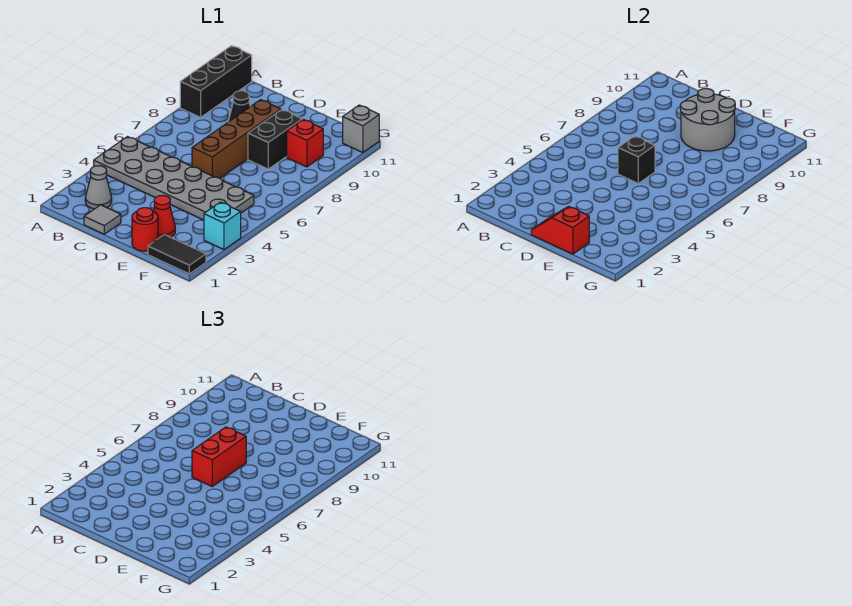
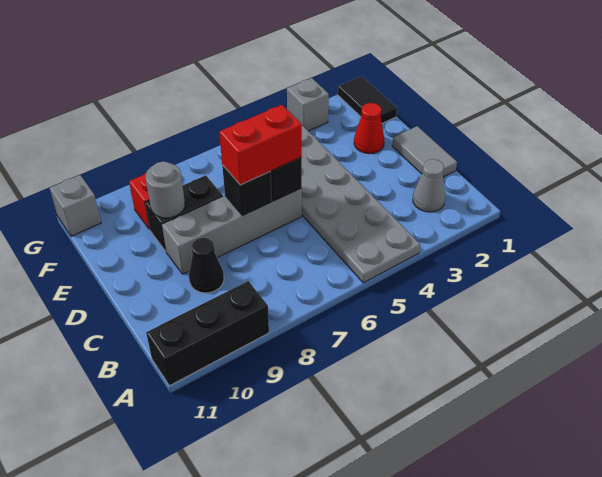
grey 1x1 tile [84,205,121,234] -> grey 1x2 tile [392,126,457,177]
red 1x2 slope [531,206,589,254] -> none
brown 1x4 brick [192,100,281,178] -> grey 1x4 brick [162,189,302,274]
none -> black 1x1 brick [222,165,272,216]
grey 2x2 round brick [680,89,735,151] -> grey 1x1 round brick [146,161,185,218]
red 1x1 round brick [132,208,158,251] -> none
cyan 1x1 brick [204,202,241,250] -> grey 1x1 brick [287,78,329,131]

